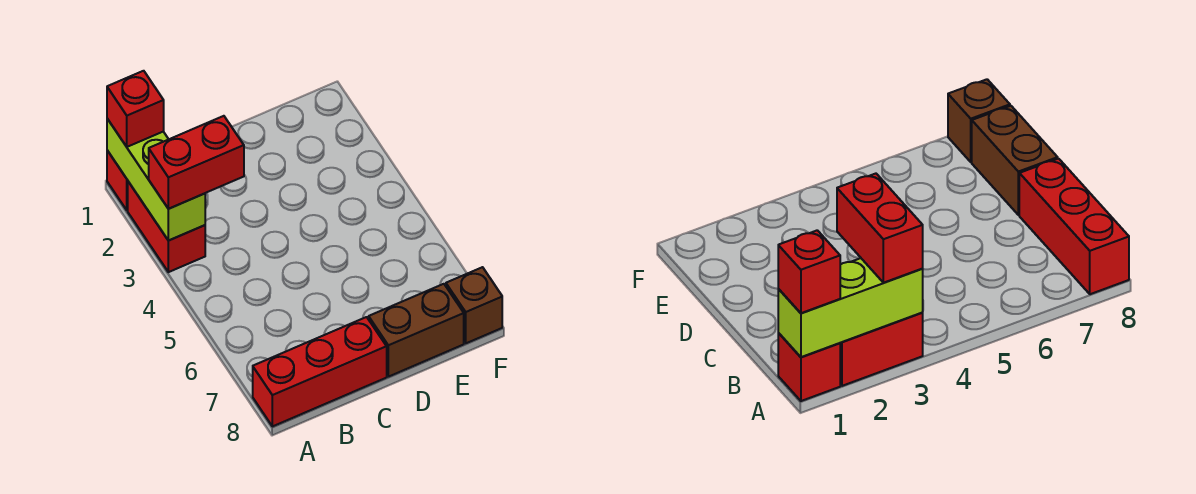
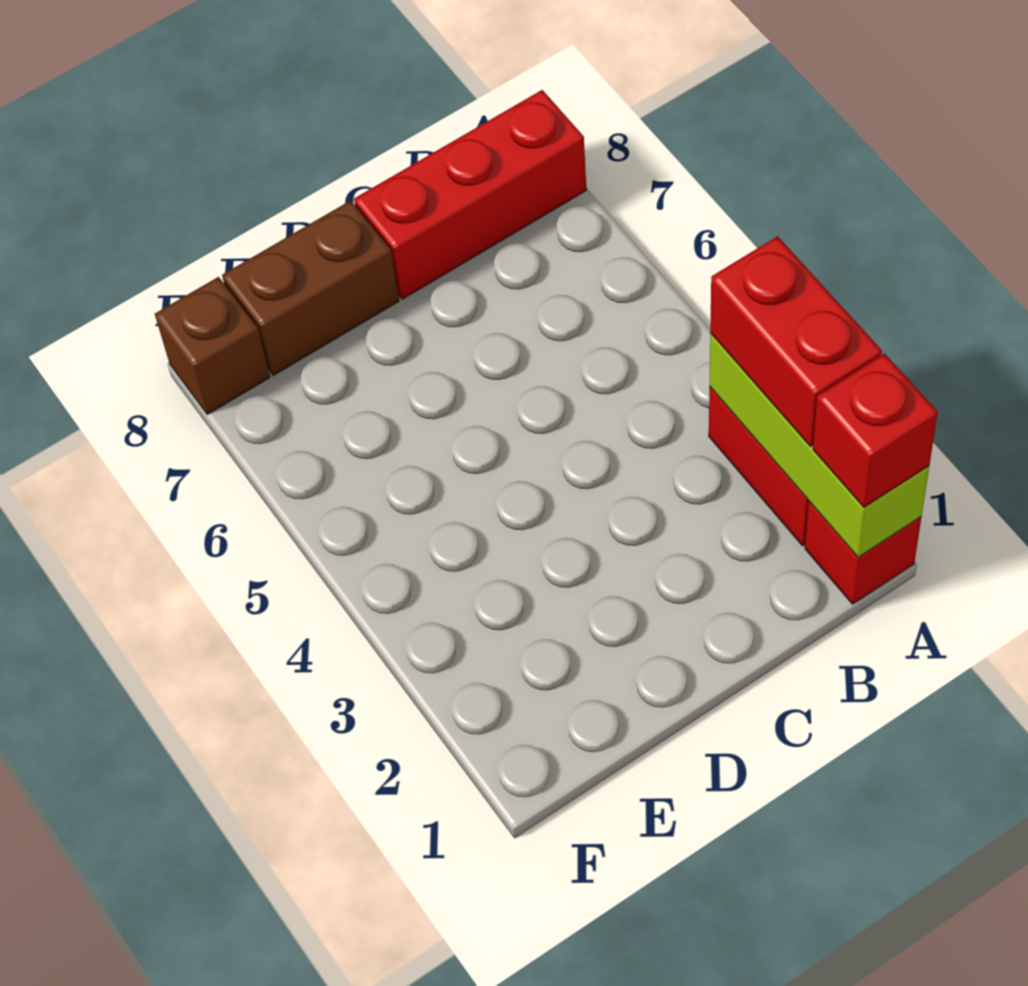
red 1x2 brick [149,116,244,209] -> red 1x2 brick turned to [710,236,882,447]

